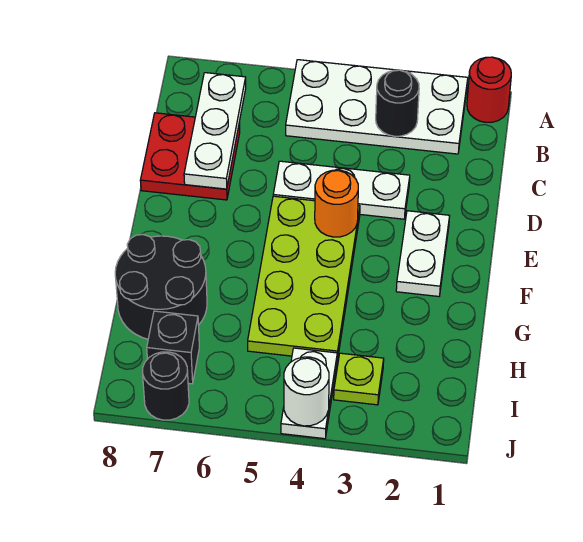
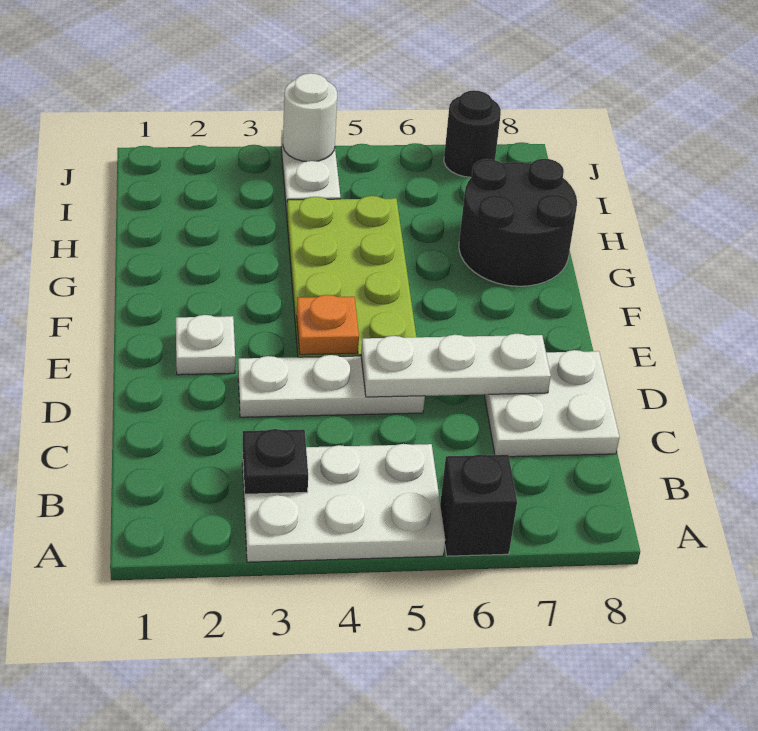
red 1x1 round brick [467,57,511,122] -> none
white 2x4 plate [286,60,468,154] -> white 2x3 plate [242,444,445,562]
black 1x1 round brick [376,70,419,136] -> black 1x1 plate [243,429,308,494]
white 1x3 plate [184,73,246,189] -> white 1x3 plate turned to [361,334,551,397]
red 2x2 plate [140,113,240,200] -> white 2x2 plate [484,350,620,457]
white 1x2 plate [396,211,450,296] -> white 1x1 plate [176,315,235,375]
orange 1x1 round brick [315,170,358,237] -> orange 1x1 plate [297,295,359,355]
lime 1x1 plate [334,353,384,405] -> none
black 1x1 brick [147,311,199,384] -> black 1x1 brick moved to [440,454,517,556]

